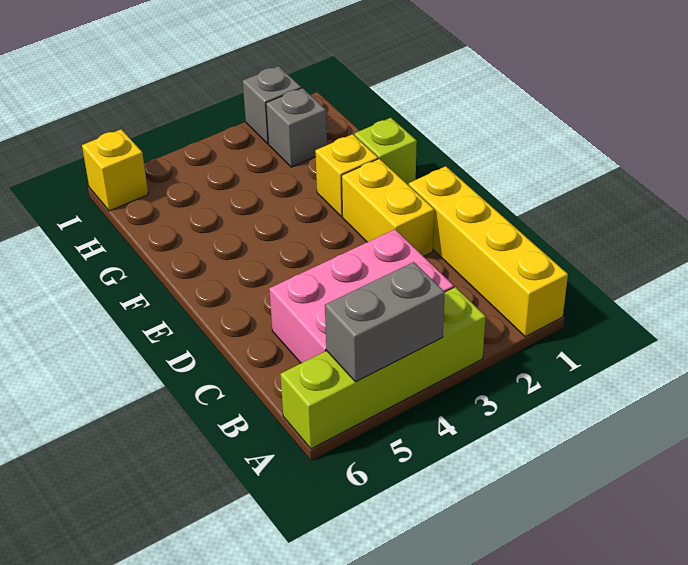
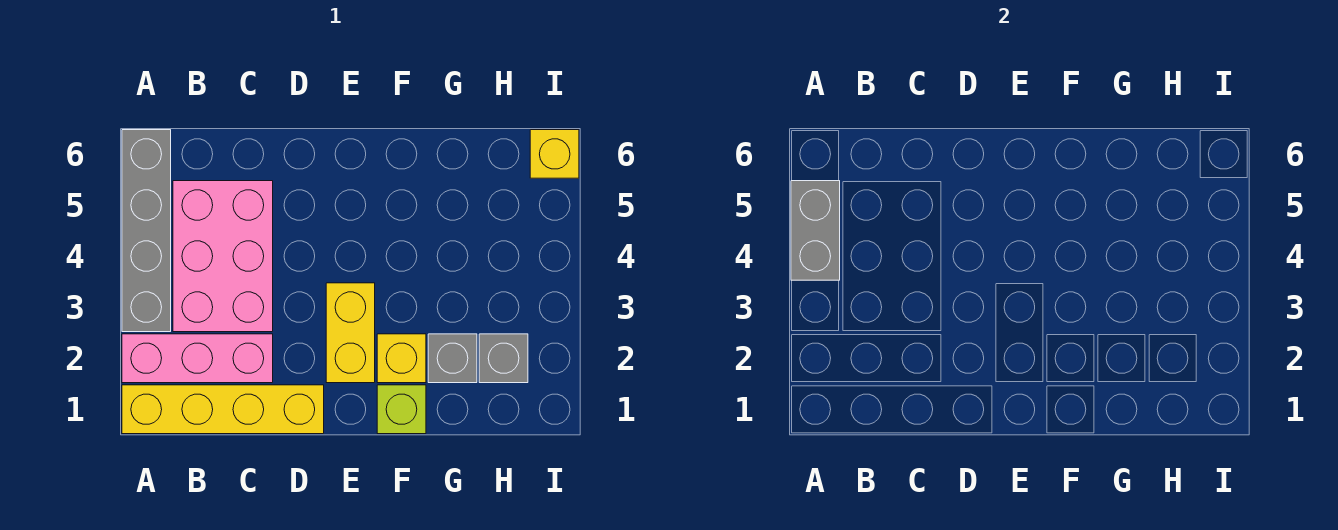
none -> pink 1x3 brick [122,334,273,383]
lime 1x4 brick [280,287,486,449] -> grey 1x4 brick [122,130,171,332]
yellow 1x2 brick [342,159,434,256] -> yellow 1x2 brick turned to [326,283,375,383]
grey 1x1 brick [243,66,301,144] -> grey 1x1 brick moved to [428,334,477,383]

